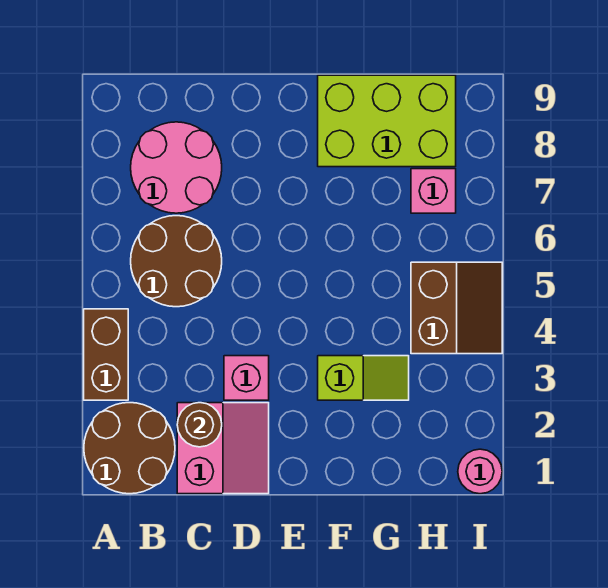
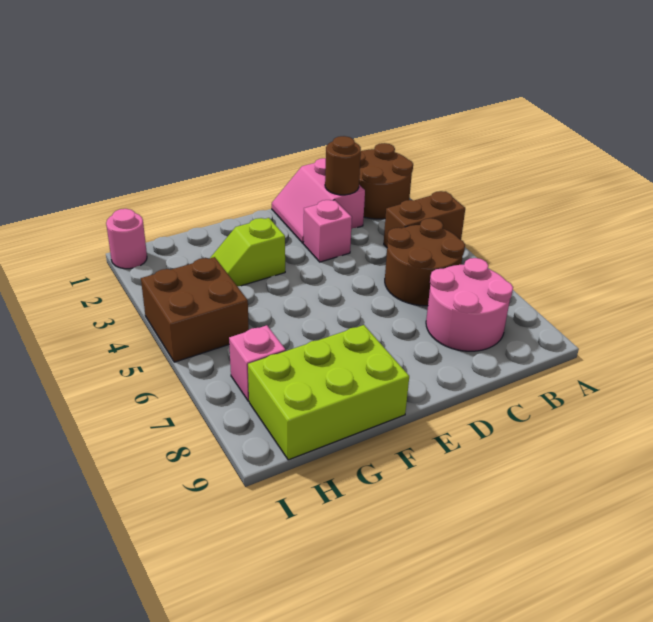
brown 1x2 brick [84,309,128,400] -> brown 1x2 brick turned to [384,191,465,247]
brown 2x2 slope [411,262,502,354] -> brown 2x2 brick [141,257,249,362]

